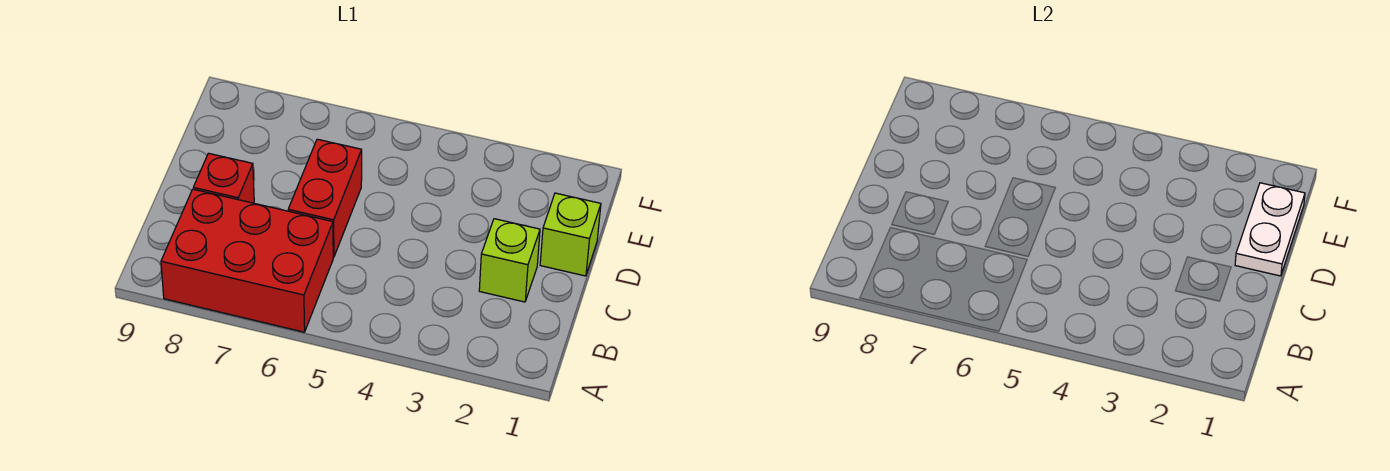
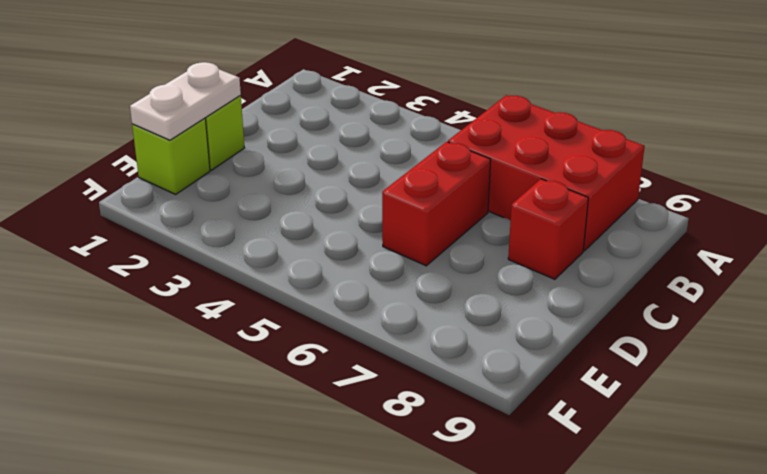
lime 1x1 brick [479,219,540,302] -> lime 1x1 brick moved to [132,118,210,194]

